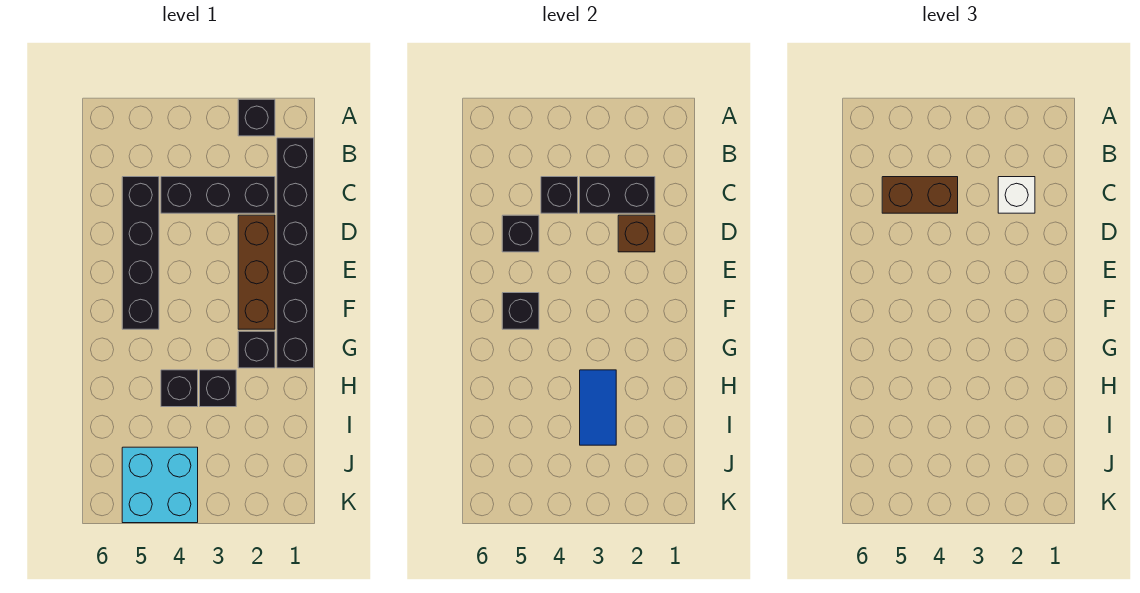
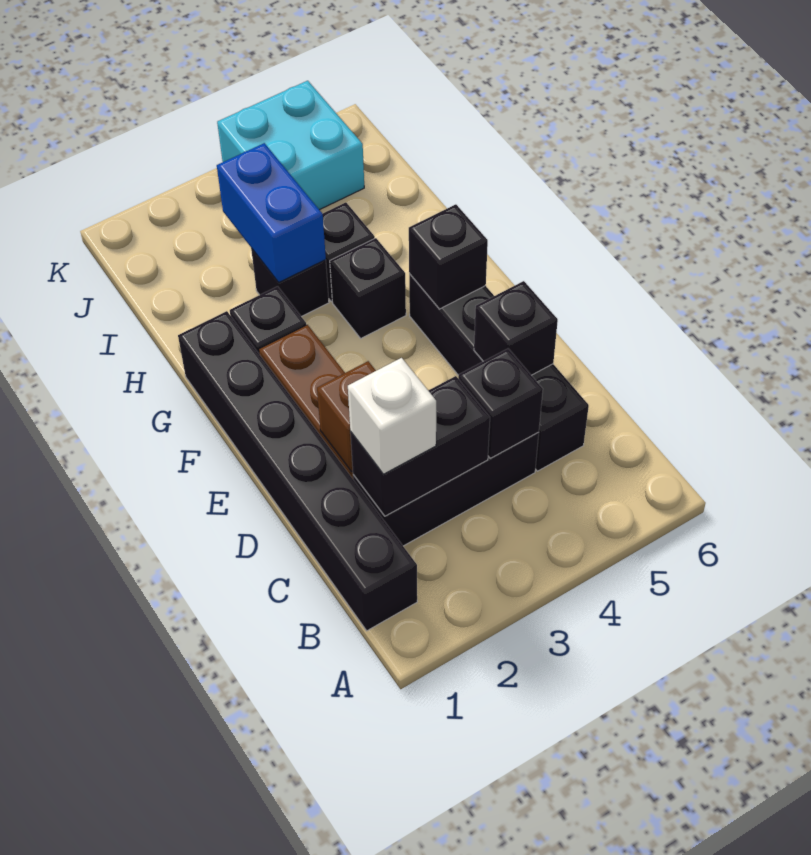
black 1x1 brick [238,99,275,136] -> black 1x1 brick moved to [330,238,406,338]
brown 1x2 brick [882,177,958,213] -> none
blue 1x2 tile [580,370,616,445] -> blue 1x2 brick [217,143,326,282]

